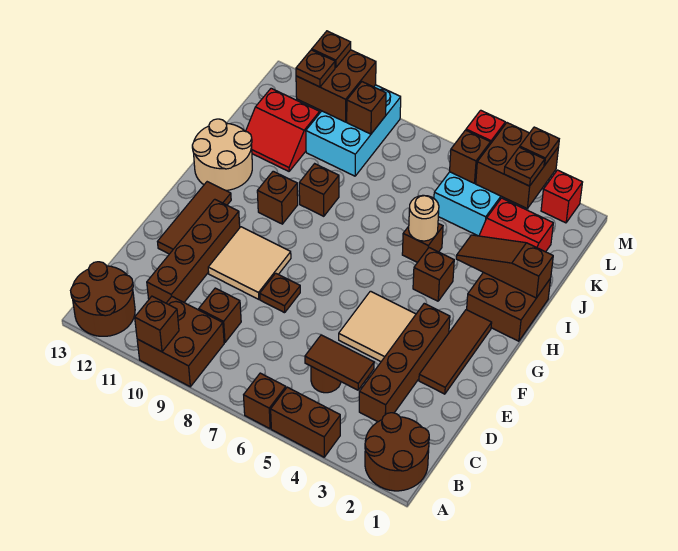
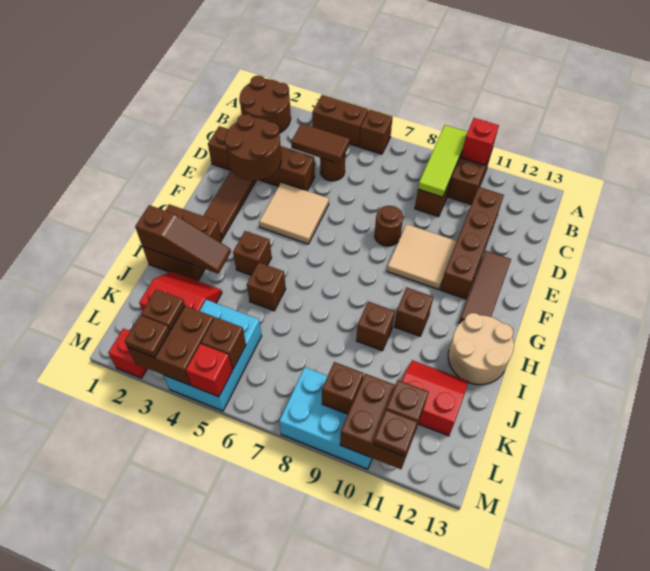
none -> lime 1x3 tile [418,125,467,197]
brown 1x1 brick [135,296,179,352] -> red 1x1 brick [461,118,499,165]
brown 2x2 round brick [71,262,135,336] -> brown 2x2 round brick moved to [225,114,281,181]
brown 1x4 brick [359,303,450,422] -> brown 1x4 brick turned to [208,126,315,191]
brown 1x1 plate [260,273,300,313] -> brown 1x1 round brick [375,206,403,246]
tan 1x1 round brick [409,195,439,241] -> none
cyan 2x3 brick [306,85,401,176] -> cyan 2x3 brick turned to [279,367,372,469]

